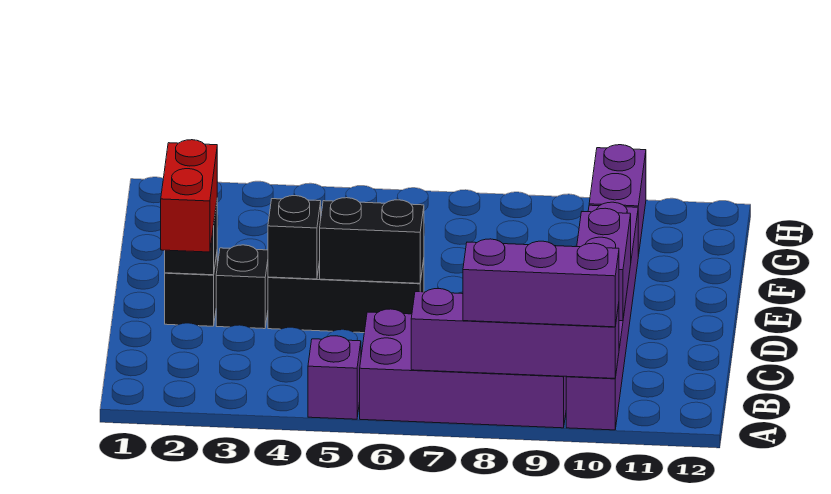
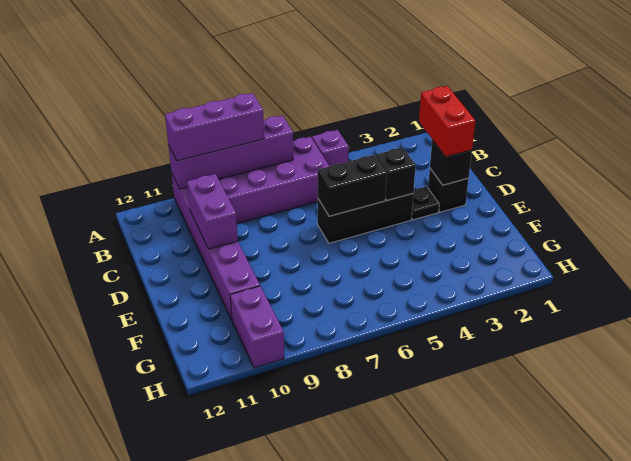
black 1x1 brick [216,245,268,329] -> black 1x1 plate [412,186,439,220]

